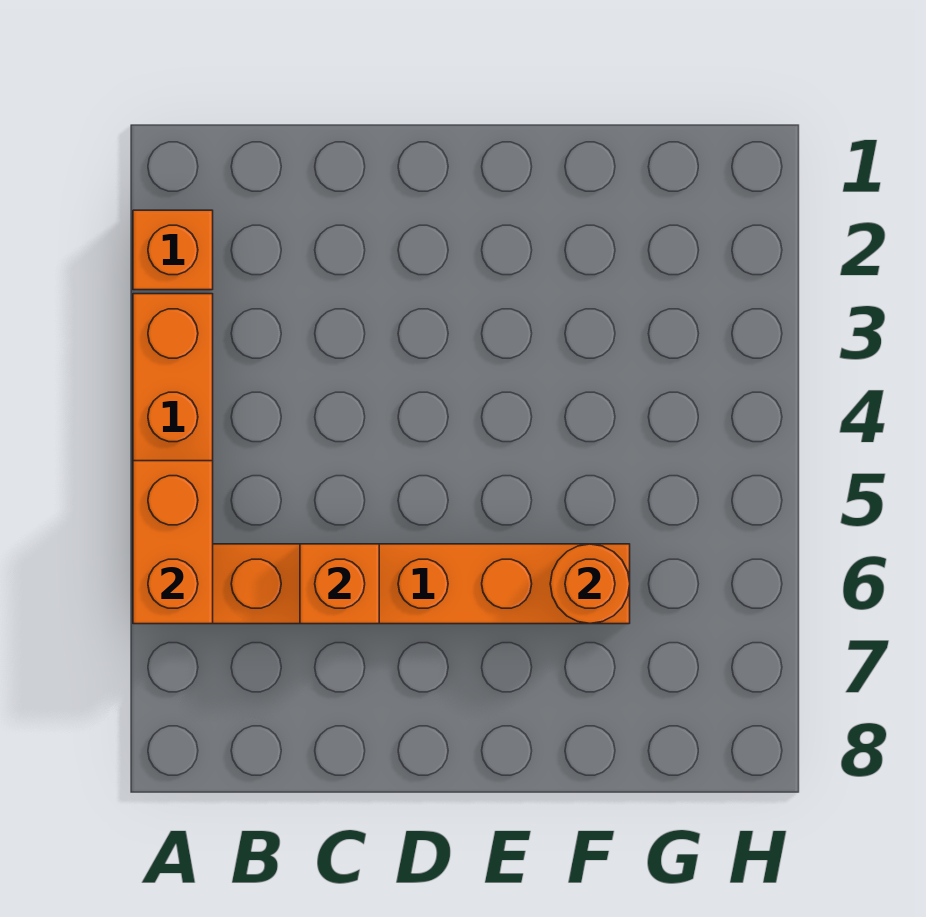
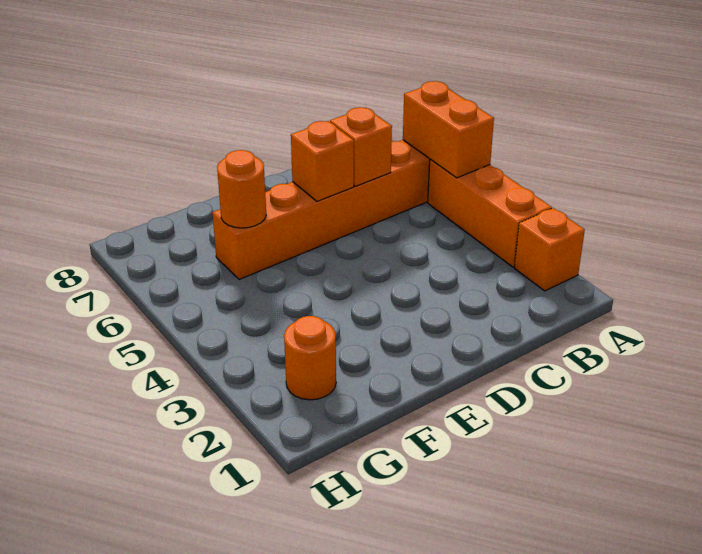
none -> orange 1x1 brick [291,121,354,201]
none -> orange 1x1 round brick [284,316,336,400]

